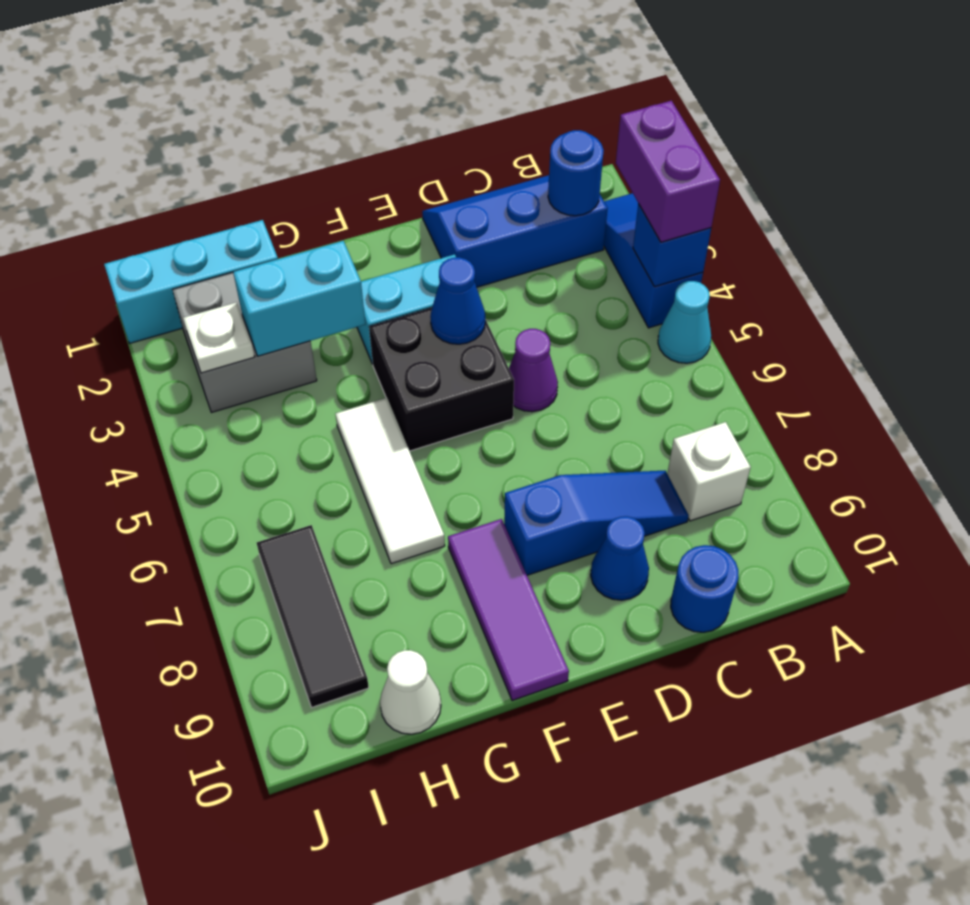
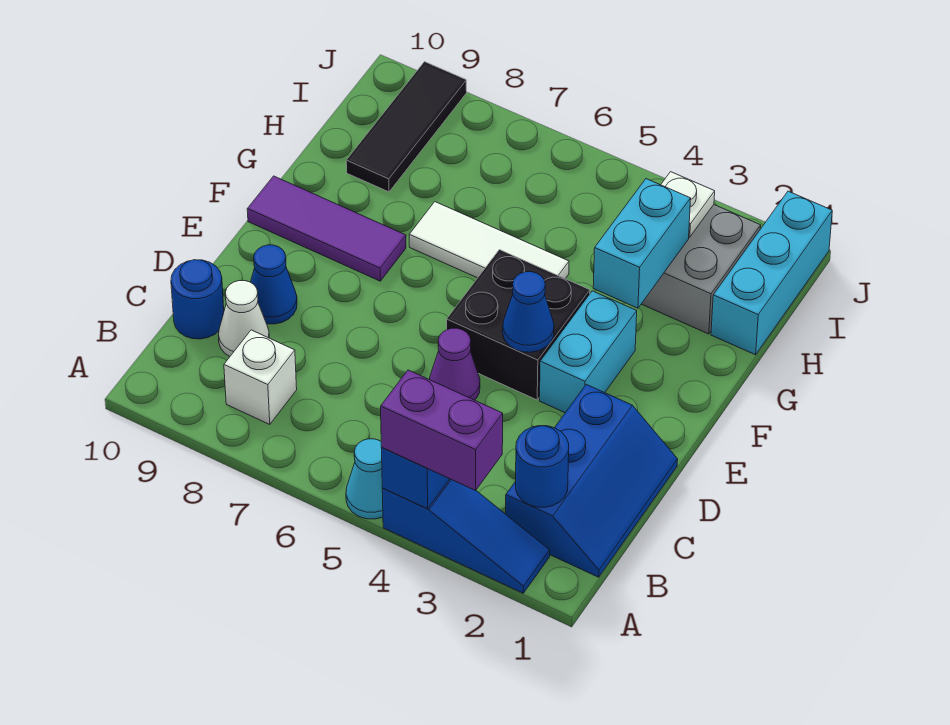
blue 1x3 slope [504,471,689,575] -> none
white 1x1 cone [380,650,441,734] -> white 1x1 cone moved to [218,281,269,356]
black 1x3 tile [257,525,369,707] -> black 1x3 tile turned to [346,62,467,192]

